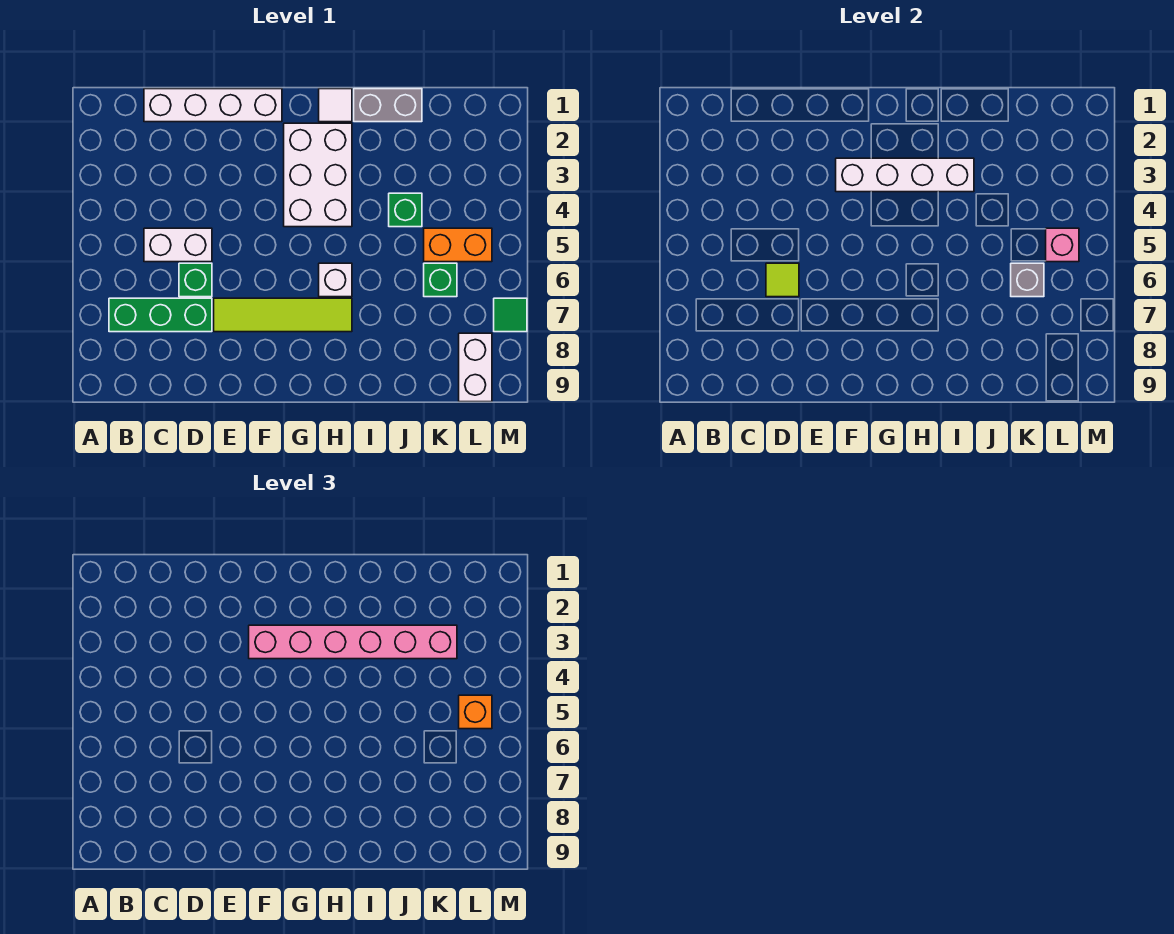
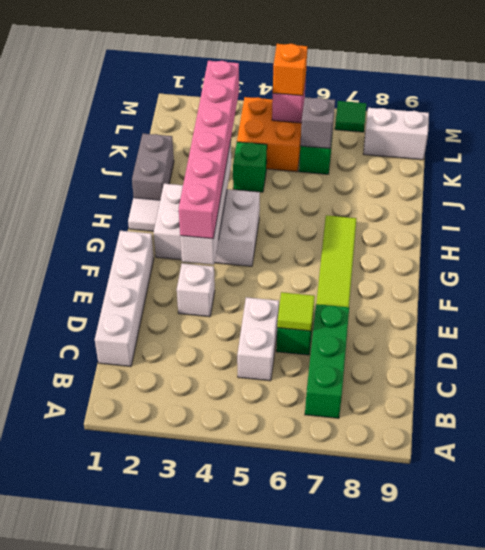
white 1x1 brick [319,263,352,297] -> white 1x1 brick moved to [177,263,215,317]
orange 1x2 brick [424,228,492,262] -> orange 2x2 brick [237,97,302,172]

